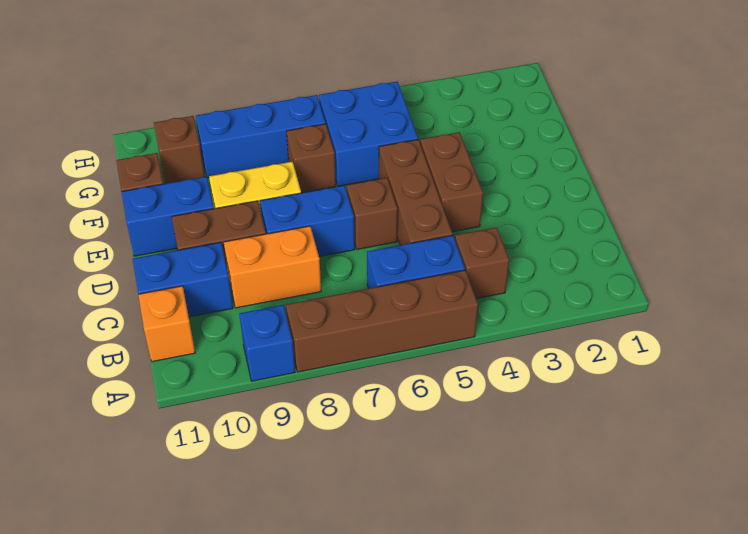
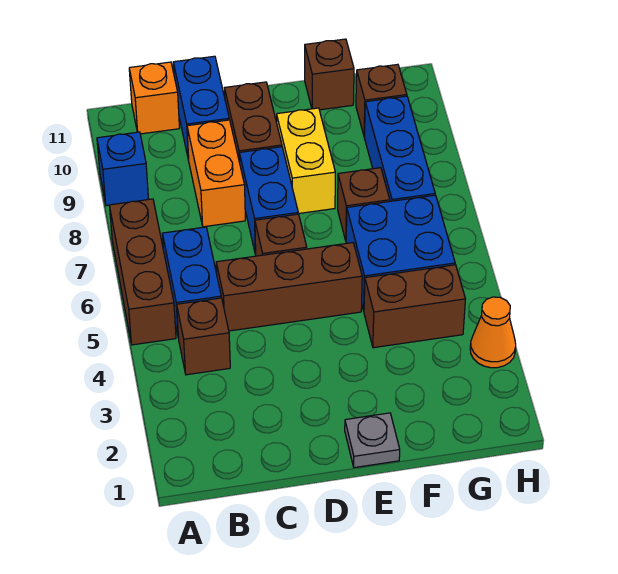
brown 1x4 brick [286,270,478,372] -> brown 1x3 brick [109,199,176,345]
brown 1x2 brick [420,132,483,232] -> brown 1x2 brick moved to [364,265,465,348]
none -> grey 1x1 plate [345,413,400,468]
blue 1x2 brick [122,177,214,256] -> none
none -> orange 1x1 cone [470,297,516,368]

